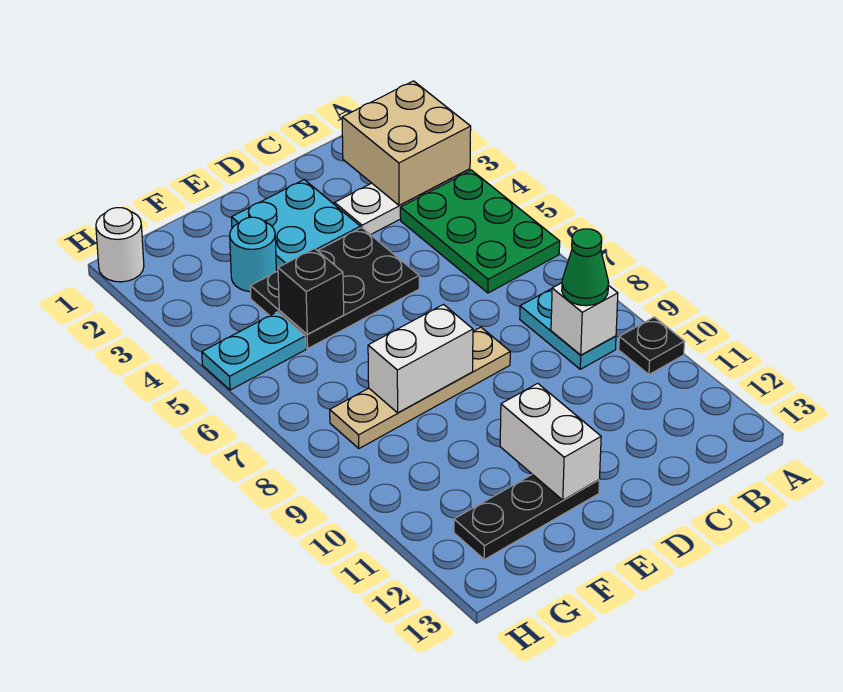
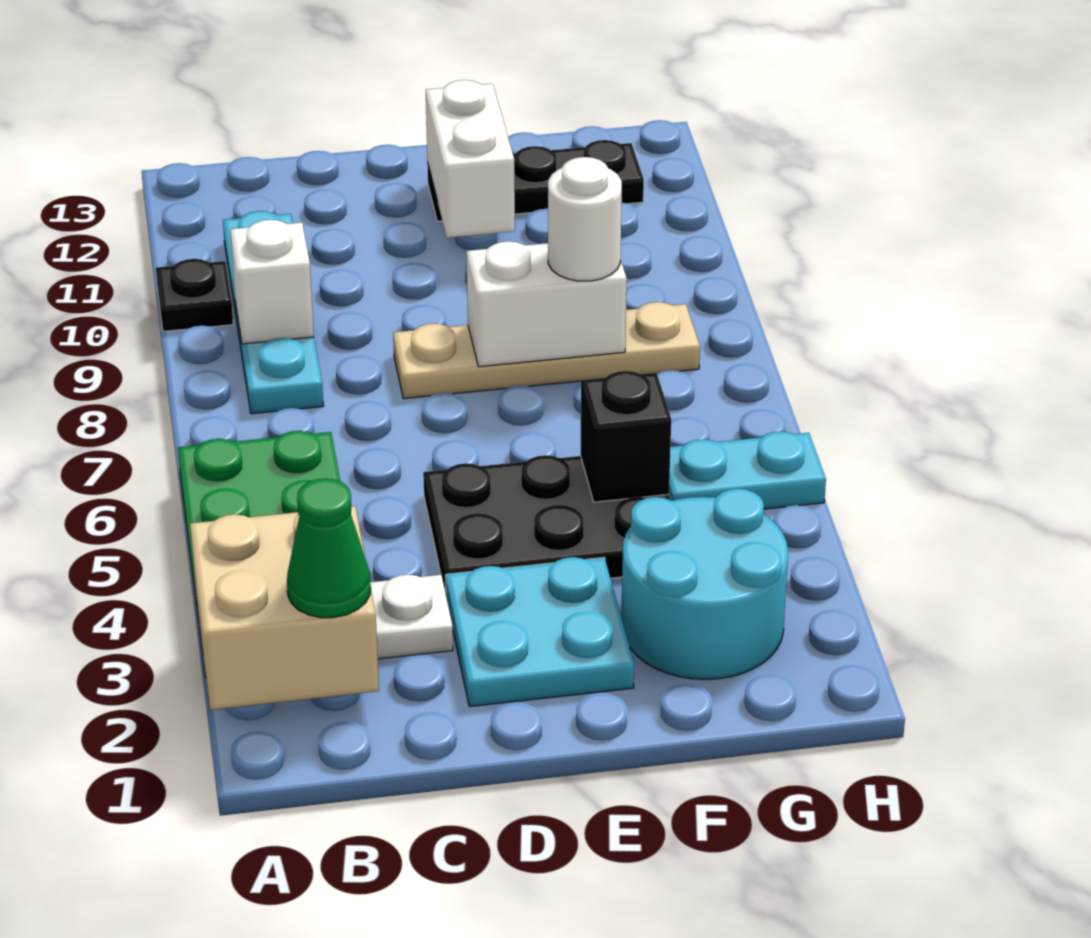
cyan 1x2 plate [520,289,616,369] -> cyan 1x4 plate [223,211,323,414]
green 1x1 cone [562,229,609,306] -> green 1x1 cone moved to [287,478,371,618]
cyan 1x1 round brick [230,217,276,292] -> cyan 2x2 round brick [621,489,788,679]
white 1x1 round brick [96,208,144,282] -> white 1x1 round brick moved to [548,157,622,281]

